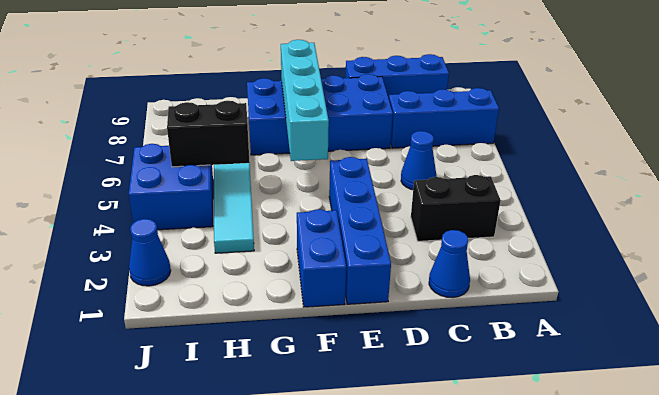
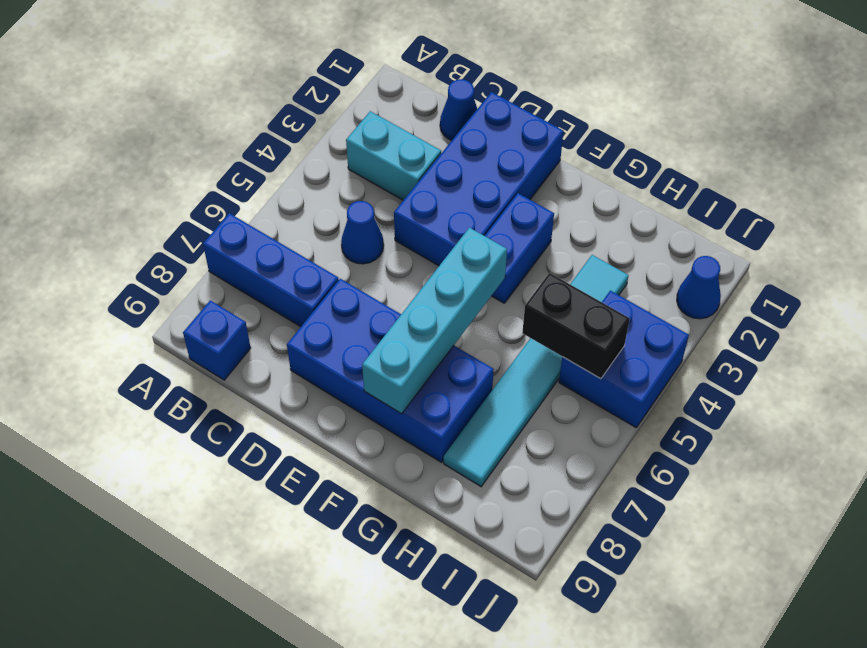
black 1x2 brick [411,175,501,241] -> cyan 1x2 brick [346,111,441,200]
blue 1x3 brick [345,54,449,98] -> blue 1x1 brick [183,300,251,380]
blue 1x4 brick [329,157,391,304] -> blue 2x4 brick [394,92,564,266]
blue 1x2 brick [297,209,346,307] -> blue 1x2 brick moved to [485,193,554,303]

